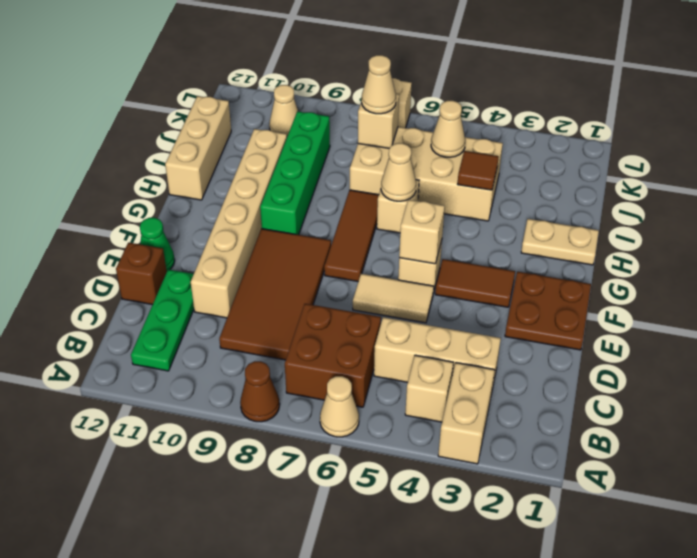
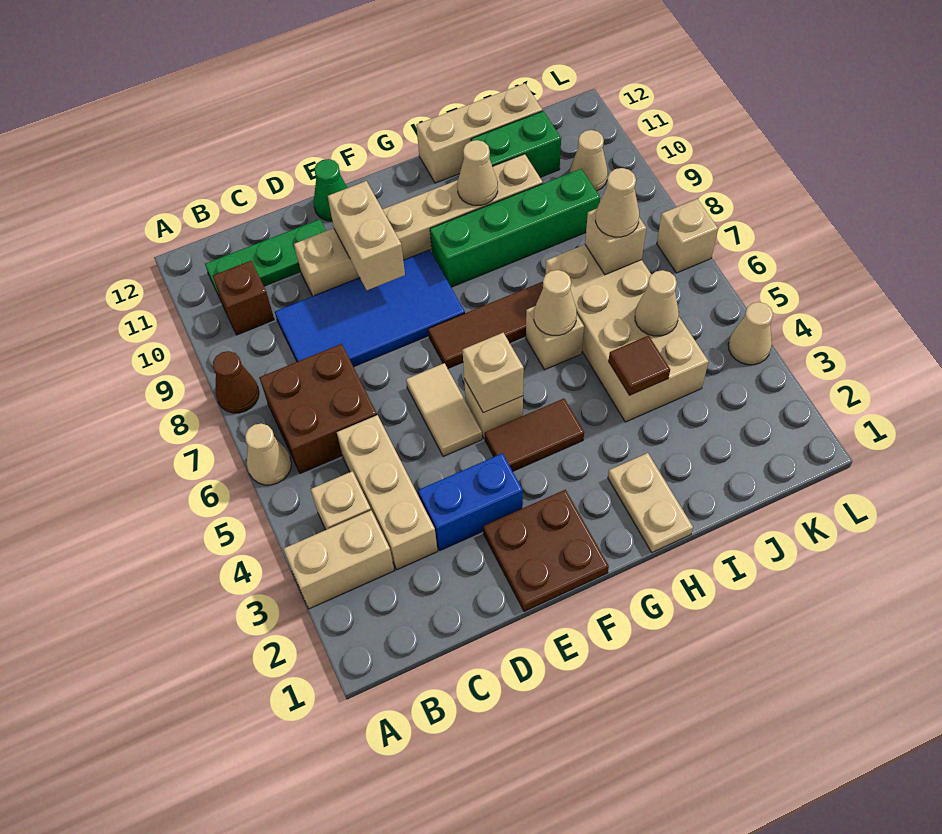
brown 2x4 tile [219,229,331,360] -> blue 2x4 tile [275,250,465,367]
none -> blue 1x2 brick [418,453,523,550]
brown 1x1 brick [116,243,167,305] -> brown 1x1 brick moved to [213,261,274,335]
none -> tan 1x2 brick [328,181,405,290]
brown 1x2 tile [435,259,515,307] -> brown 1x2 tile turned to [485,399,584,471]
none -> tan 1x1 cone [457,140,498,205]
none -> green 1x2 brick [471,111,561,177]
none -> tan 1x1 cone [728,302,773,365]

